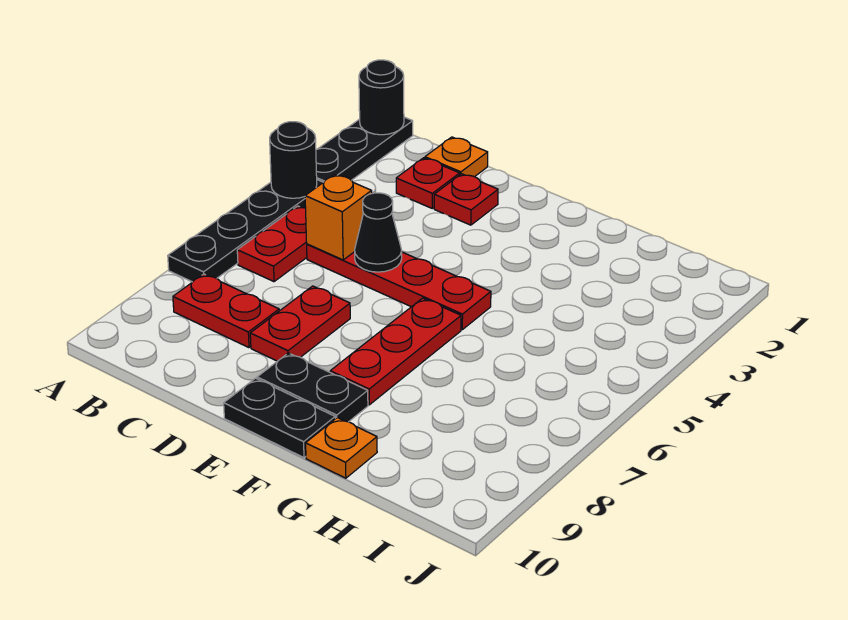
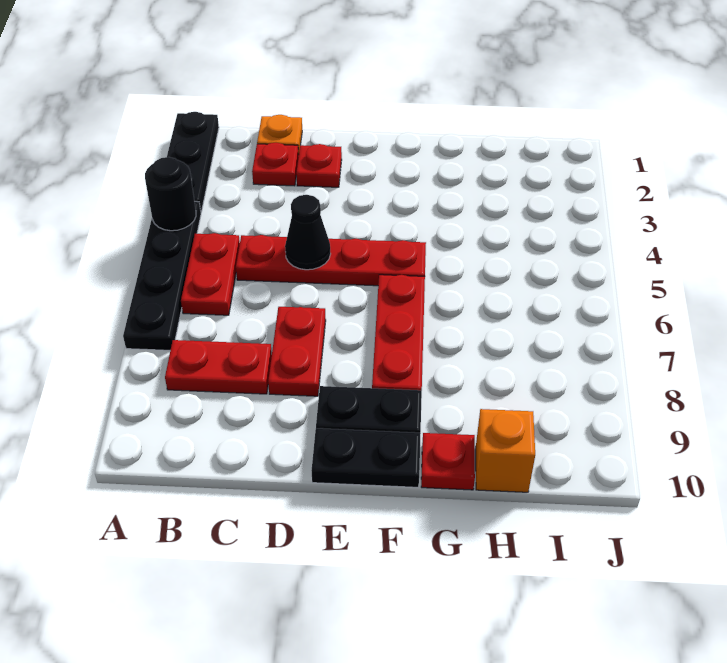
black 1x1 round brick [359,60,404,135] -> none
orange 1x1 brick [305,174,372,260] -> orange 1x1 brick moved to [476,409,535,492]
orange 1x1 plate [306,418,377,478] -> red 1x1 plate [421,433,475,490]

